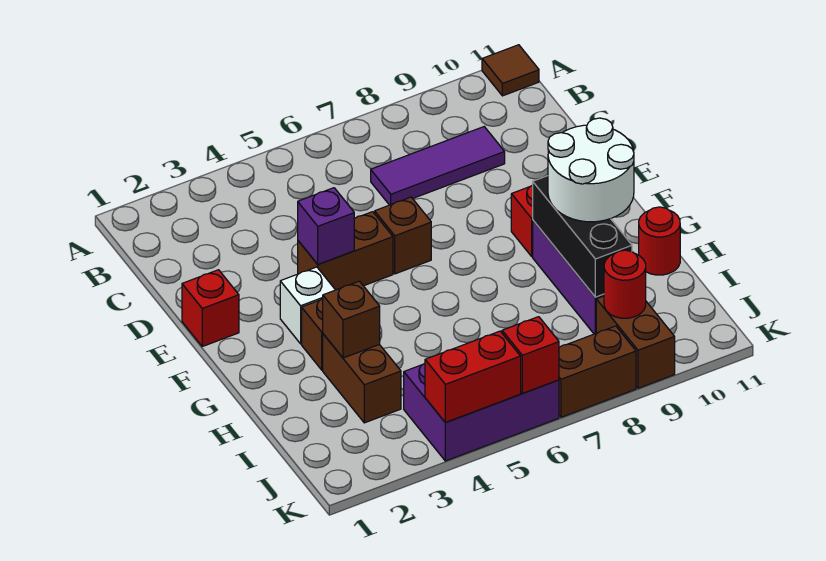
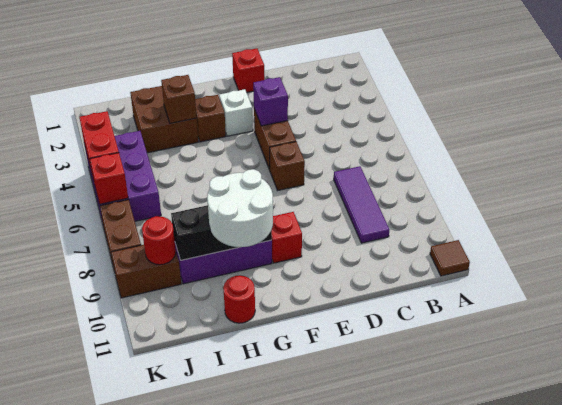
brown 1x2 brick [323,334,401,423] -> brown 2x2 brick [130,86,198,153]

